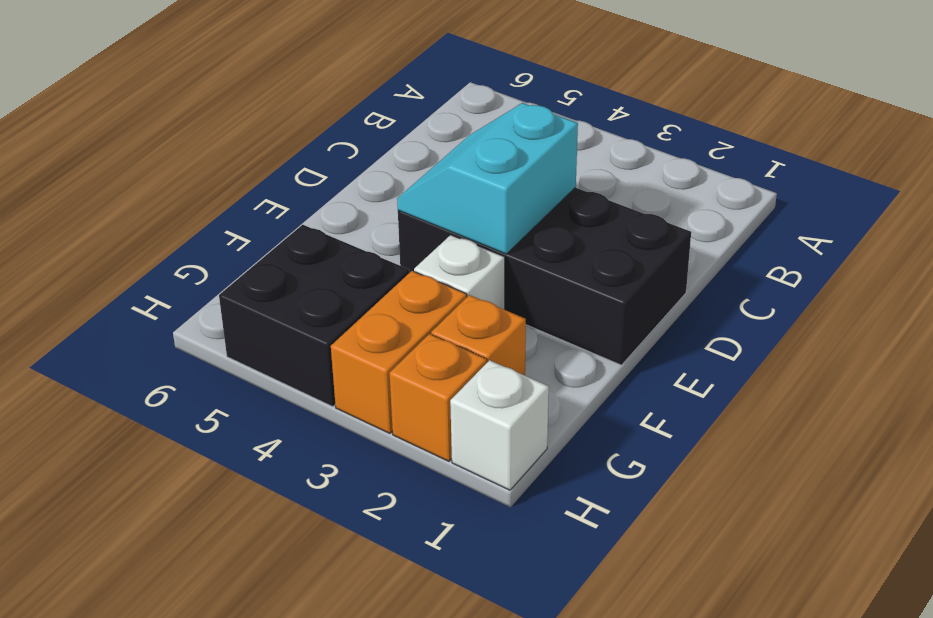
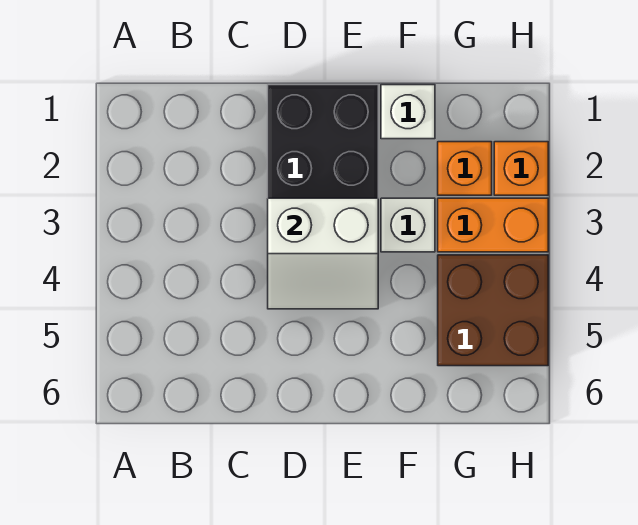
cyan 2x2 slope [397,103,578,254] -> white 2x2 slope [268,198,378,309]
black 2x2 brick [219,225,409,407] -> brown 2x2 brick [438,255,548,366]
white 1x1 brick [450,360,549,490] -> white 1x1 brick moved to [381,85,435,139]

